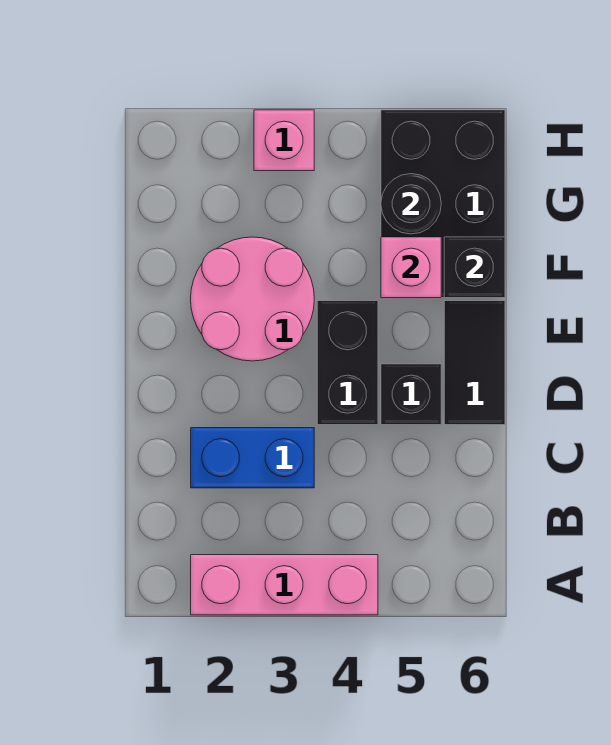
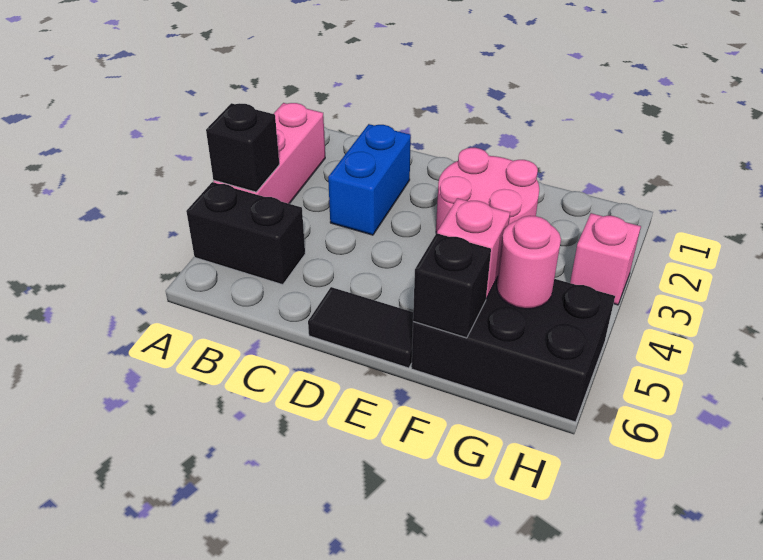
black 1x2 brick [317,301,378,425] -> black 1x2 brick moved to [186,182,305,285]
black 1x1 brick [381,364,441,425] -> black 1x1 brick moved to [206,103,279,192]
black 1x1 round brick [381,174,441,234] -> pink 1x1 round brick [497,216,561,309]

